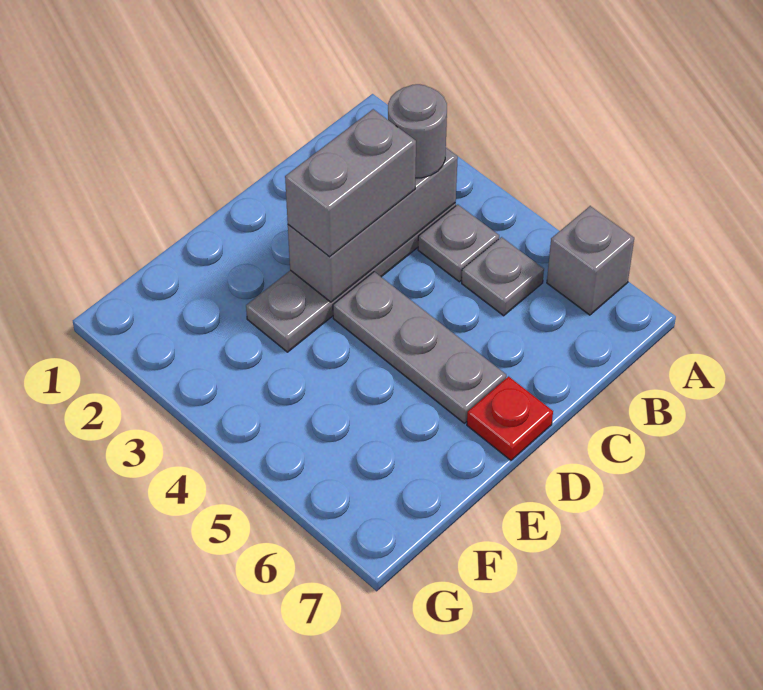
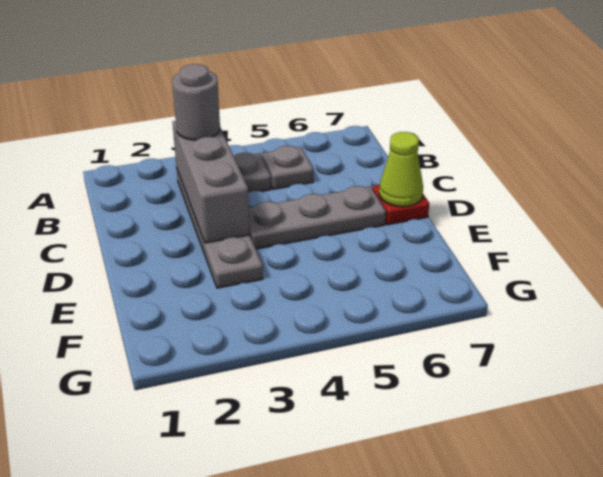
grey 1x1 brick [547,206,634,315] -> none
grey 1x2 brick [285,109,416,257] -> none
none -> lime 1x1 cone [379,132,423,207]

